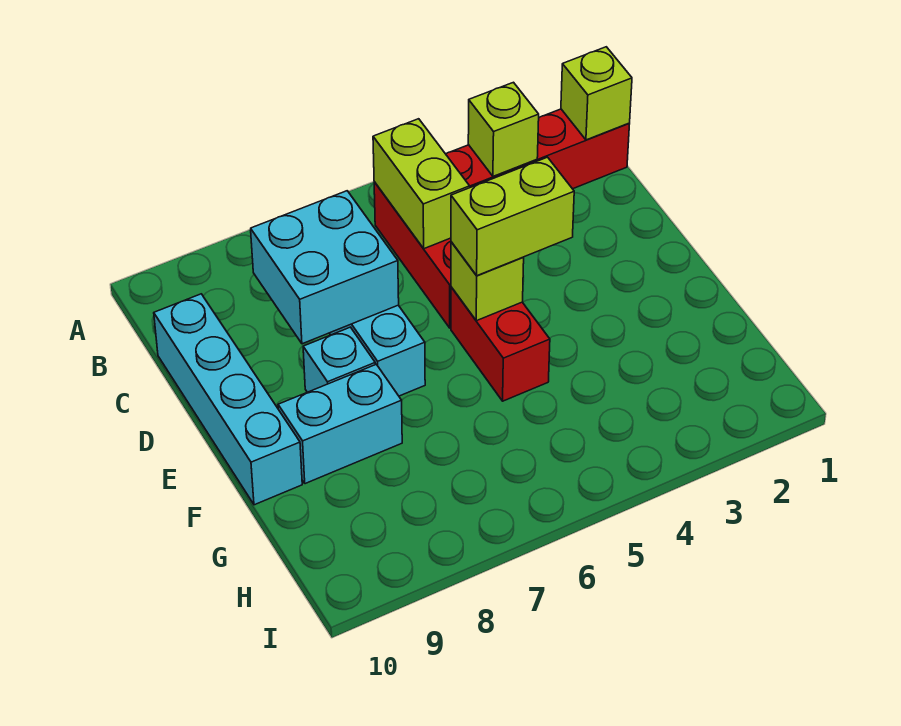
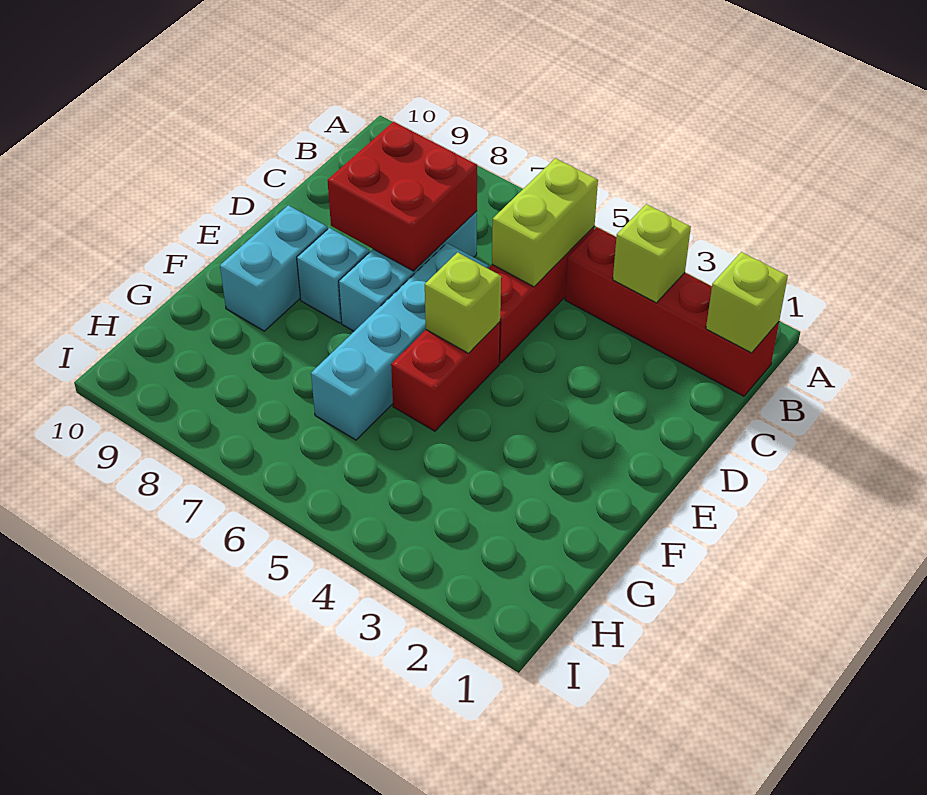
cyan 2x2 brick [251,191,399,344] -> red 2x2 brick [327,122,477,271]
cyan 1x4 brick [154,294,302,505] -> cyan 1x4 brick moved to [311,243,488,440]
lime 1x2 brick [451,157,574,276] -> none
cyan 1x2 brick [278,364,402,484] -> cyan 1x2 brick turned to [220,205,327,331]

